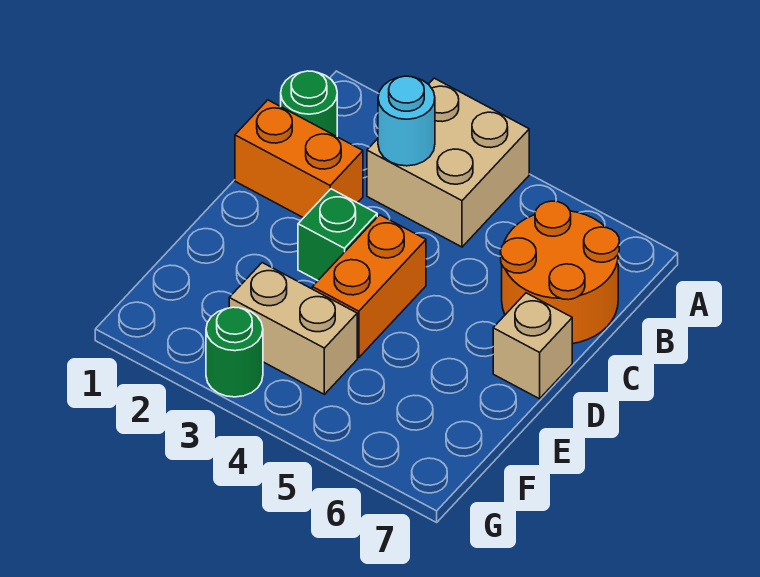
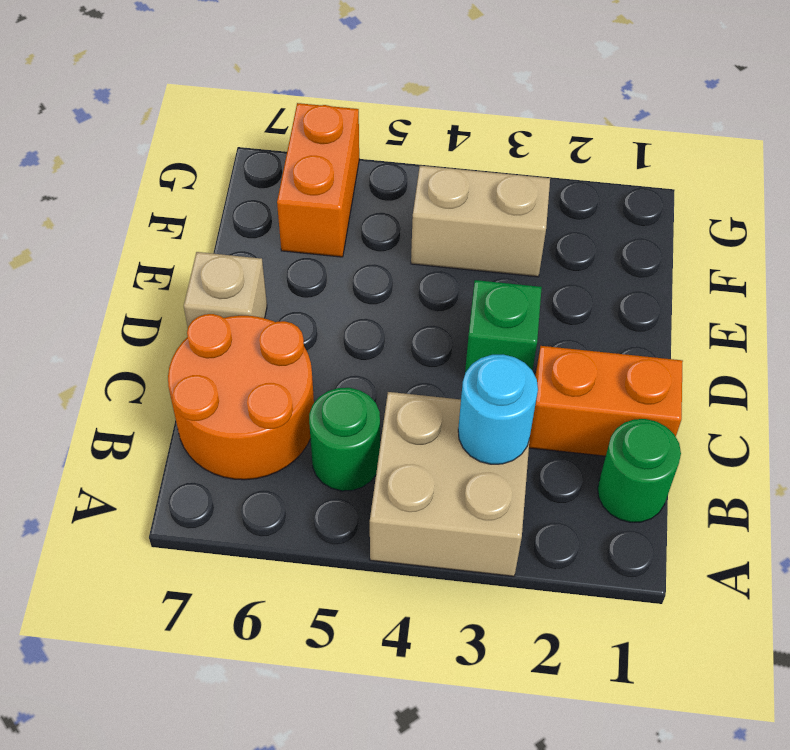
orange 1x2 brick [312,215,426,358] -> orange 1x2 brick moved to [277,103,359,257]
green 1x1 round brick [206,307,263,397] -> green 1x1 round brick moved to [309,388,380,491]

